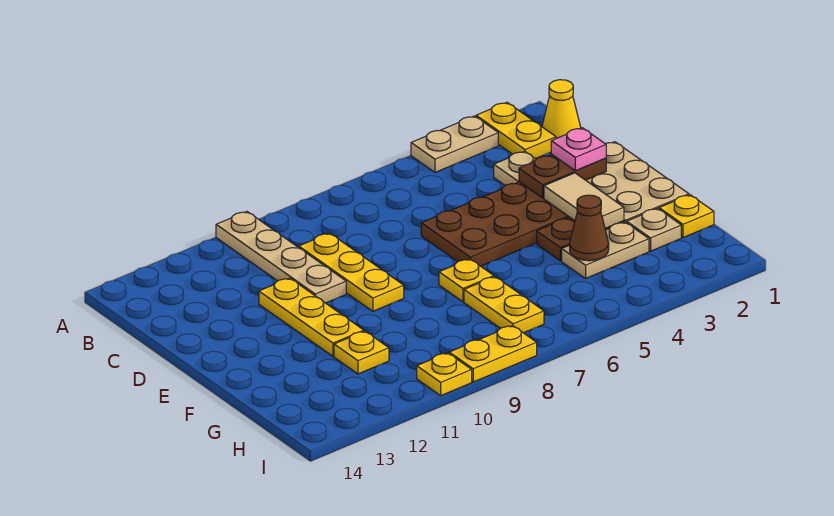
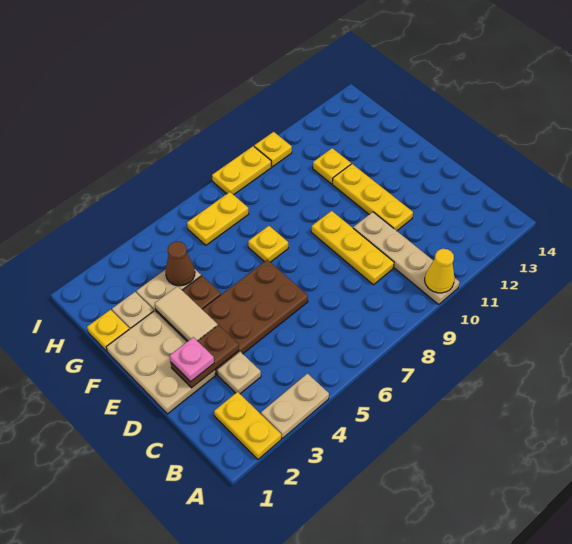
yellow 1x1 cone [542,80,581,139] -> yellow 1x1 cone moved to [425,249,454,293]
yellow 1x2 plate [464,277,544,333] -> yellow 1x2 plate turned to [187,192,249,245]

